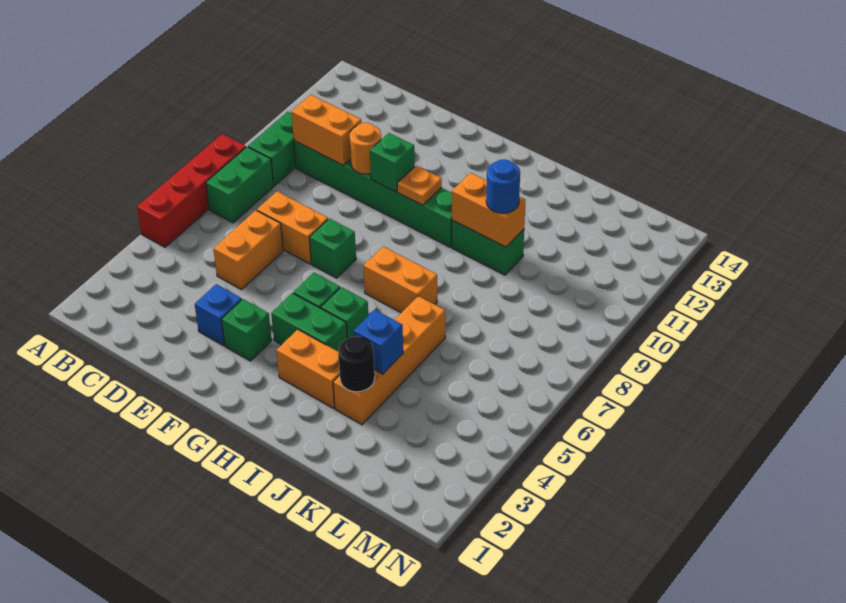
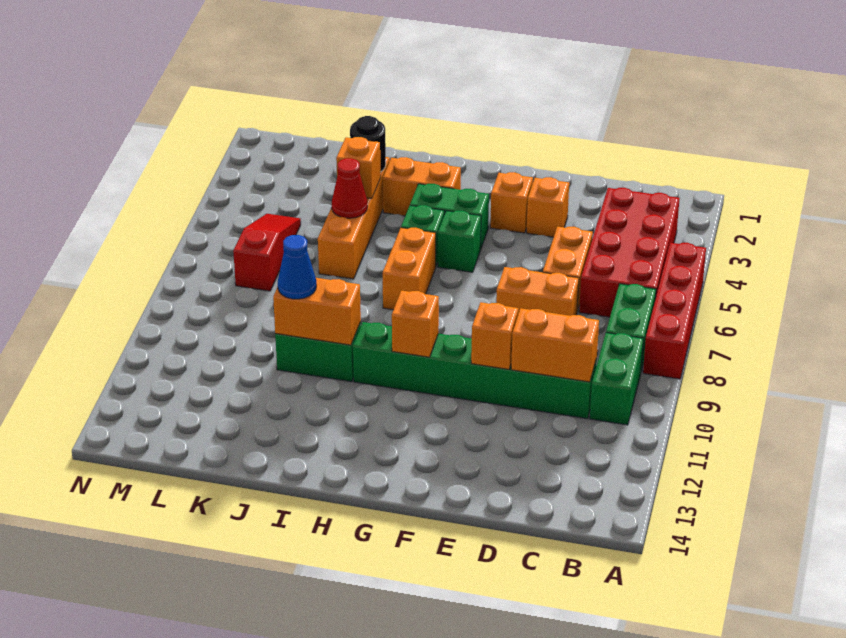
none -> red 2x4 brick [579,188,680,317]
blue 1x1 brick [195,284,242,346] -> orange 1x1 brick [527,177,569,237]
orange 1x1 round brick [350,123,381,174] -> orange 1x1 brick [471,302,518,369]
green 1x1 brick [221,299,272,361] -> orange 1x1 brick [490,172,533,233]
green 1x1 brick [309,218,356,278] -> none
green 1x1 brick [370,133,415,192] -> none
orange 1x1 plate [397,166,442,205] -> orange 1x1 brick [392,291,439,357]
orange 1x2 brick [363,246,437,313] -> orange 1x2 brick turned to [383,228,436,310]
blue 1x1 brick [354,310,403,374] -> orange 1x1 brick [336,137,381,199]
none -> red 1x1 cone [332,158,367,218]
blue 1x1 round brick [486,159,520,213] -> blue 1x1 cone [278,235,316,299]
none -> red 1x3 slope [233,214,301,291]

